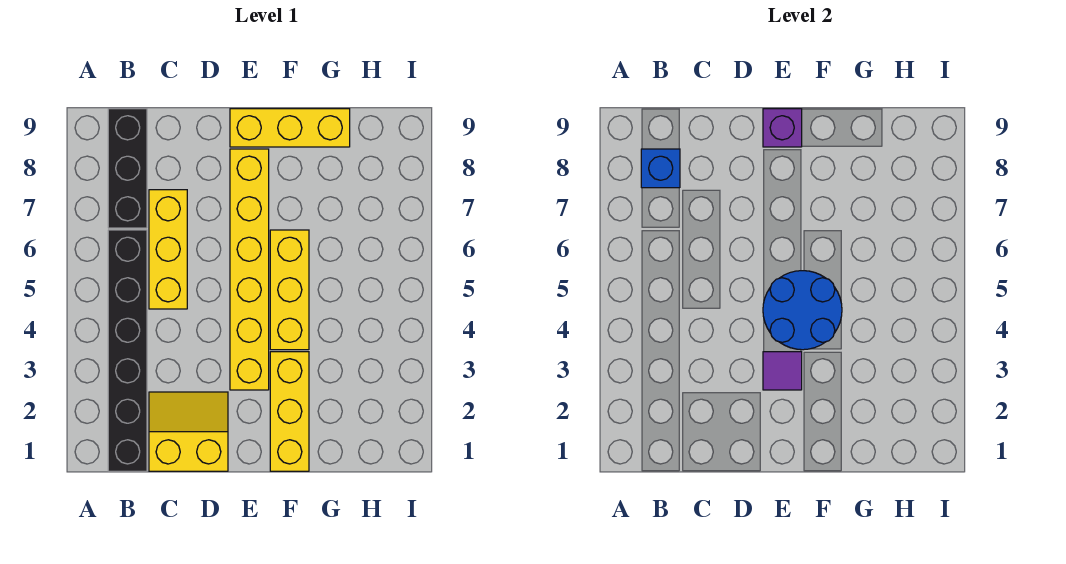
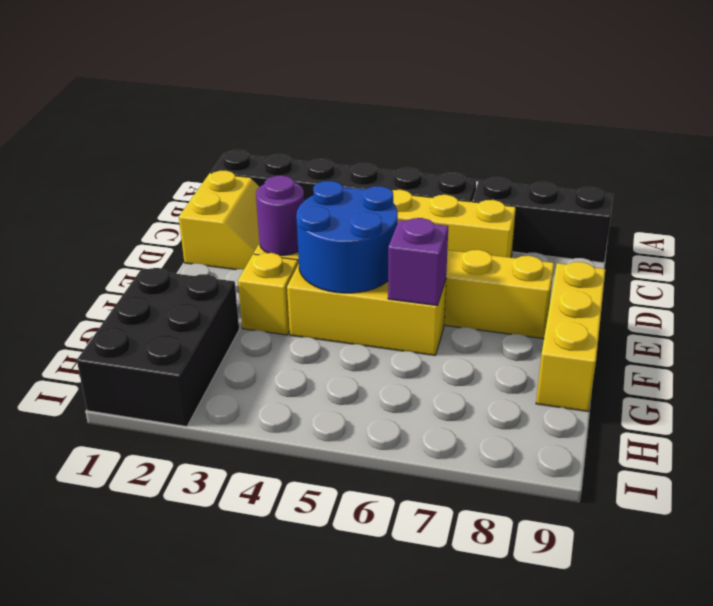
blue 1x1 brick [641,149,680,188] -> none
purple 1x1 tile [763,352,802,390] -> purple 1x1 round brick [256,176,304,255]
purple 1x1 brick [763,109,802,147] -> purple 1x1 brick moved to [388,218,448,306]
yellow 1x3 brick [270,352,309,471] -> yellow 1x1 brick [238,253,298,335]
none -> black 2x3 brick [77,268,239,426]

